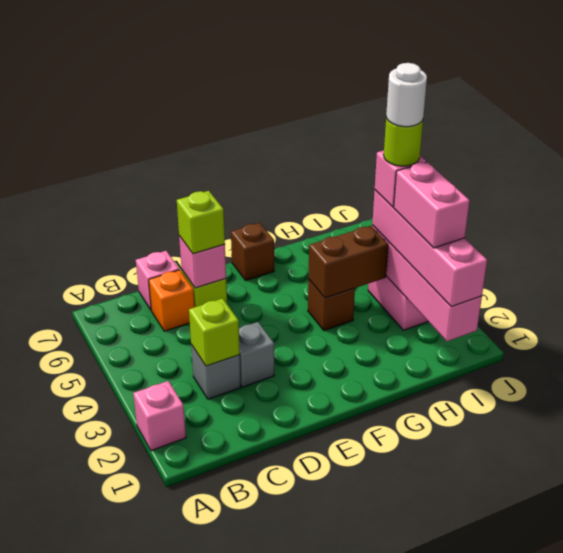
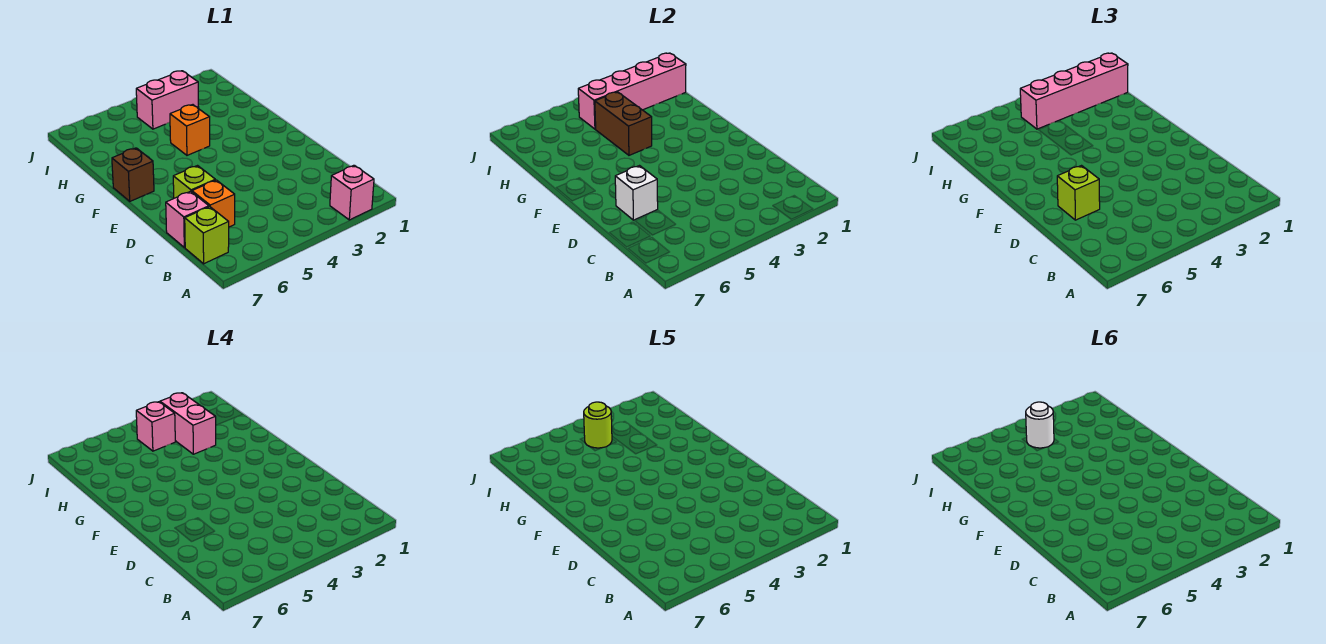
grey 1x1 brick [191,345,241,399] -> none
lime 1x1 brick [189,298,240,366] -> lime 1x1 brick moved to [185,207,229,264]
grey 1x1 brick [239,322,274,387] -> none
pink 1x1 brick [179,236,226,288] -> white 1x1 brick [615,166,658,220]
brown 1x1 brick [308,279,355,330] -> orange 1x1 brick [170,105,210,155]
pink 1x2 brick [394,162,470,248] -> pink 1x2 brick turned to [160,393,216,454]

